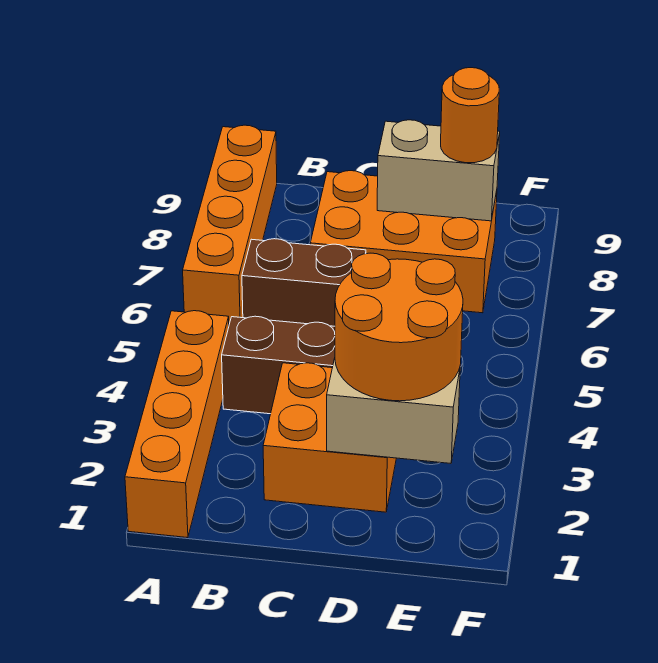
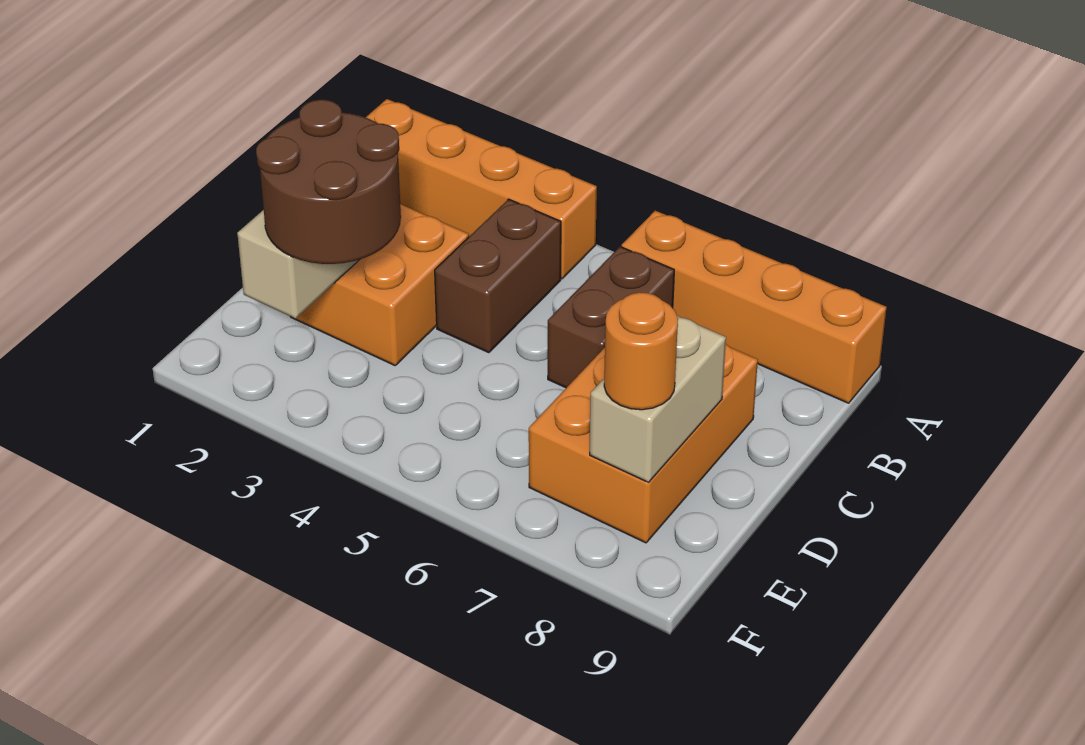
orange 2x2 round brick [335,253,463,401] -> brown 2x2 round brick [256,100,401,264]

